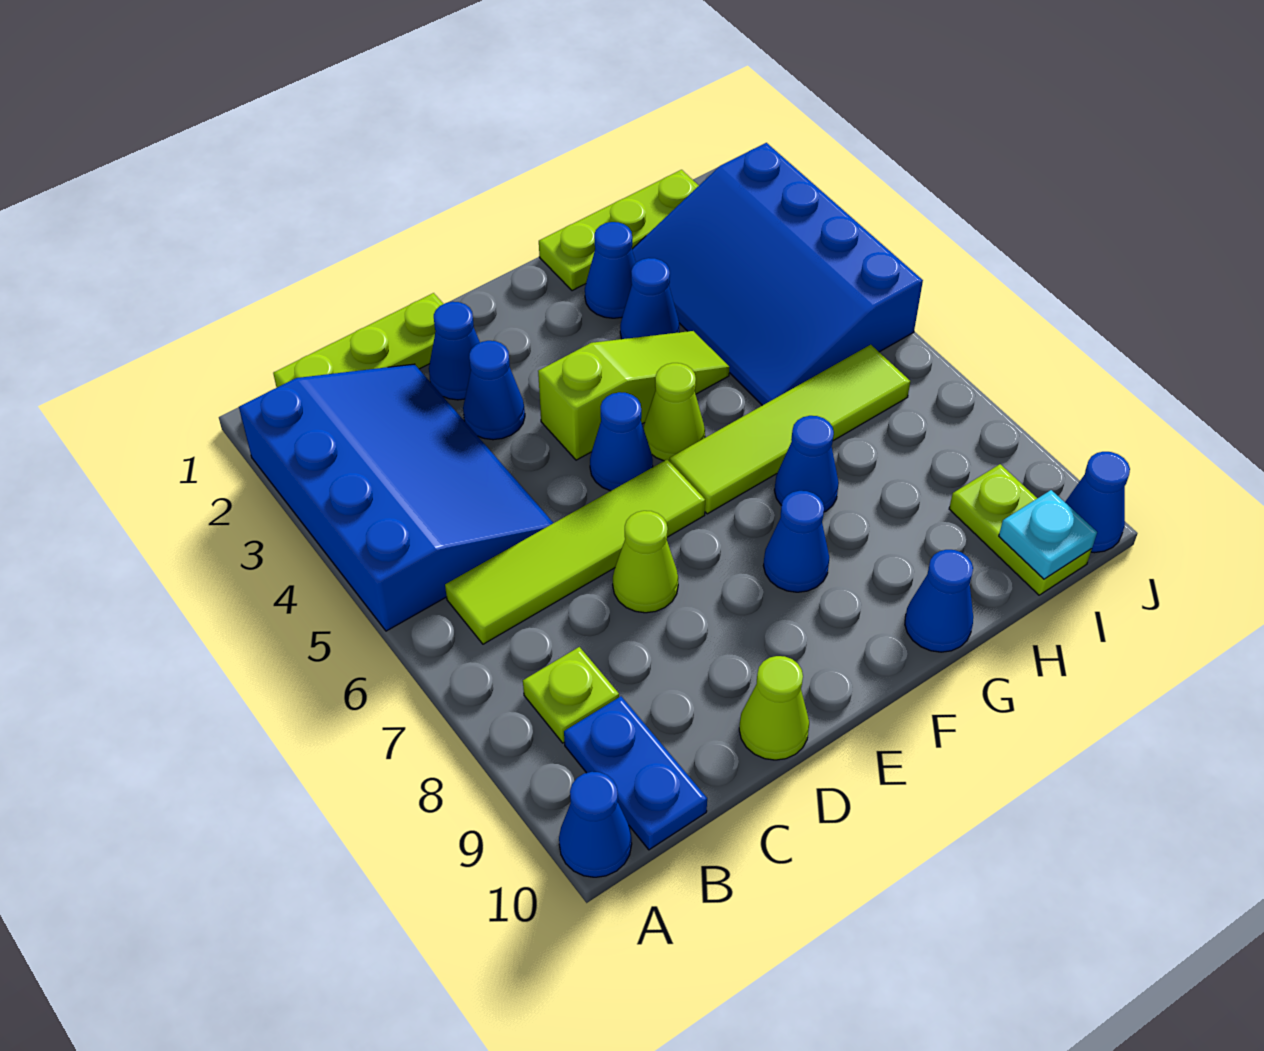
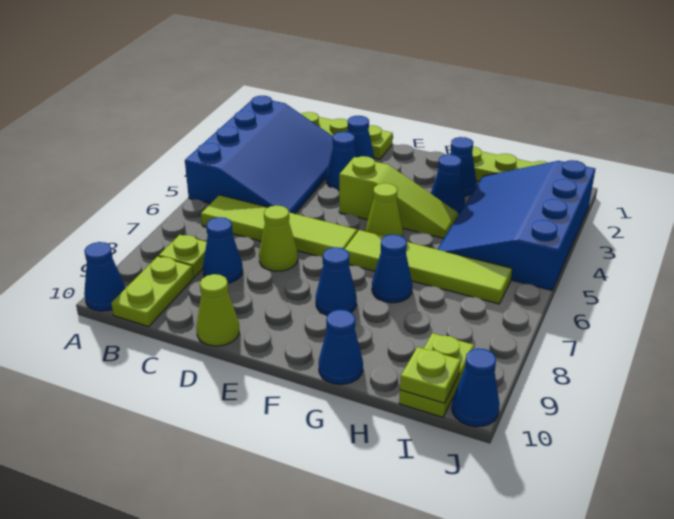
blue 1x2 plate [564,696,707,850] -> lime 1x2 plate [111,256,193,327]
blue 1x1 cone [590,392,653,491] -> blue 1x1 cone moved to [203,217,243,283]
cyan 1x1 plate [999,490,1097,579] -> lime 1x1 plate [400,347,461,403]

